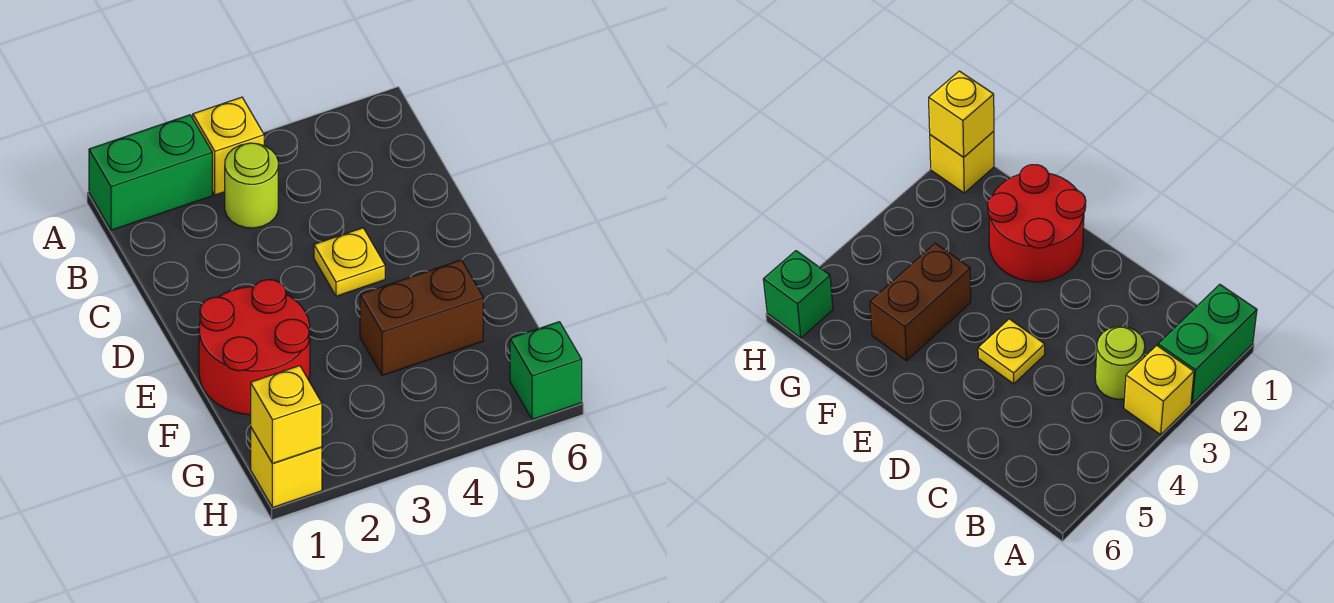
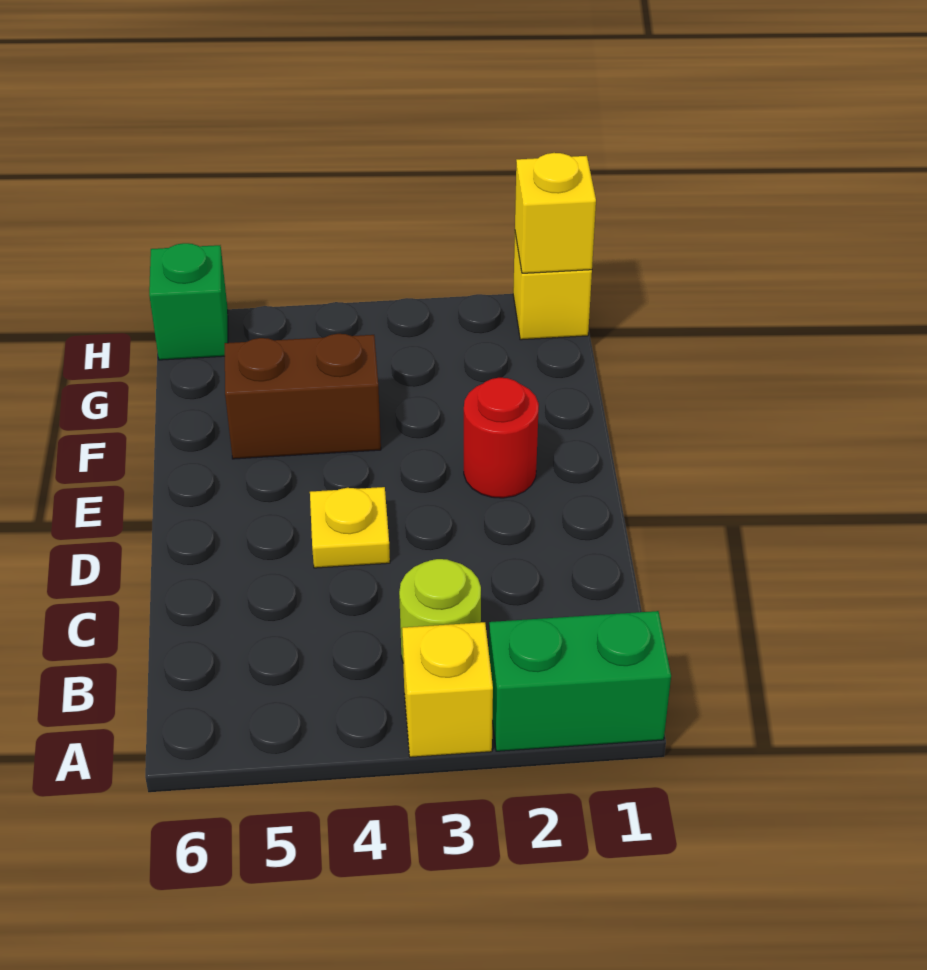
red 2x2 round brick [199,280,310,415] -> red 1x1 round brick [464,378,539,498]

